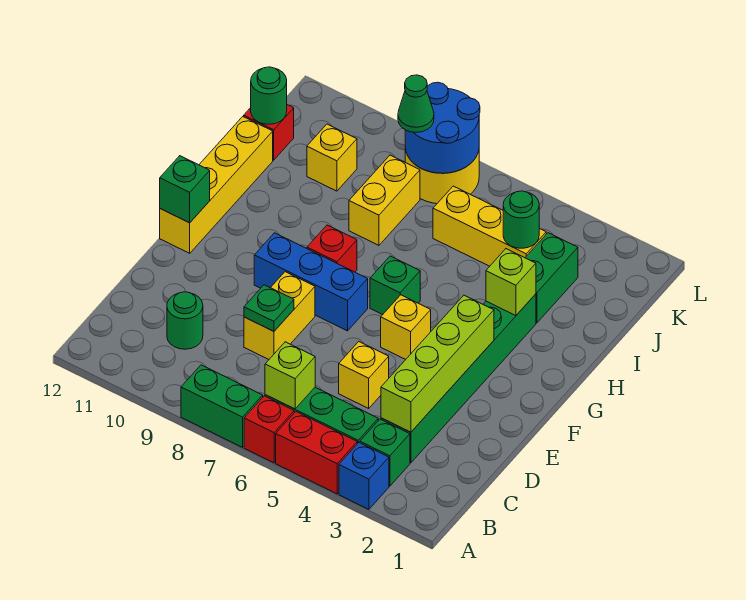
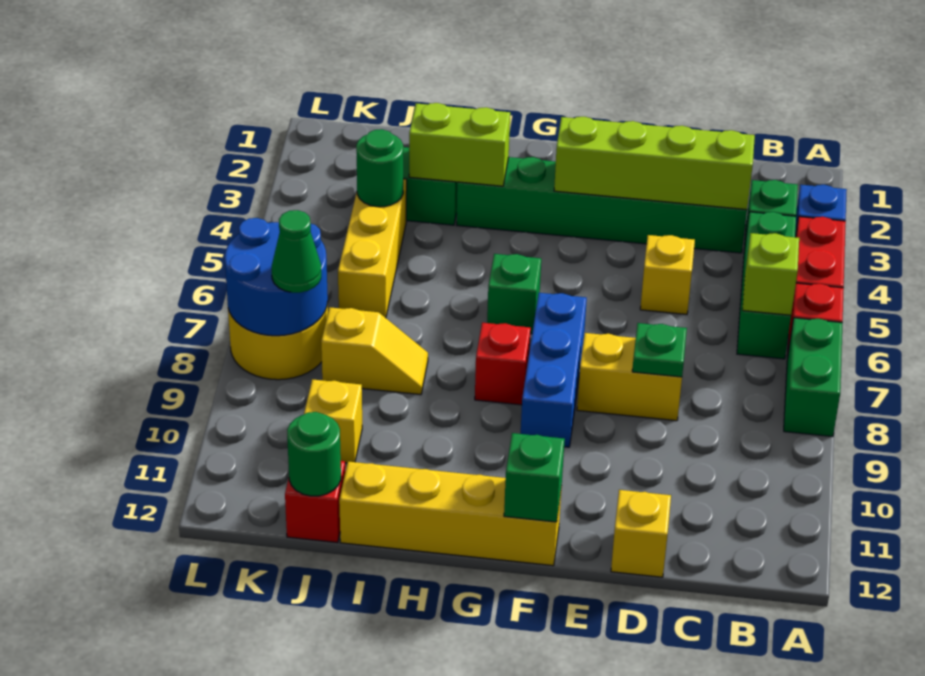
green 1x1 round brick [167,292,203,349] -> none
yellow 1x1 brick [381,295,431,359] -> yellow 1x1 brick moved to [611,490,671,577]
lime 1x1 brick [486,249,536,316] -> lime 1x2 brick [409,103,510,186]
yellow 1x2 brick [349,155,420,245] -> yellow 1x2 slope [321,307,428,395]

